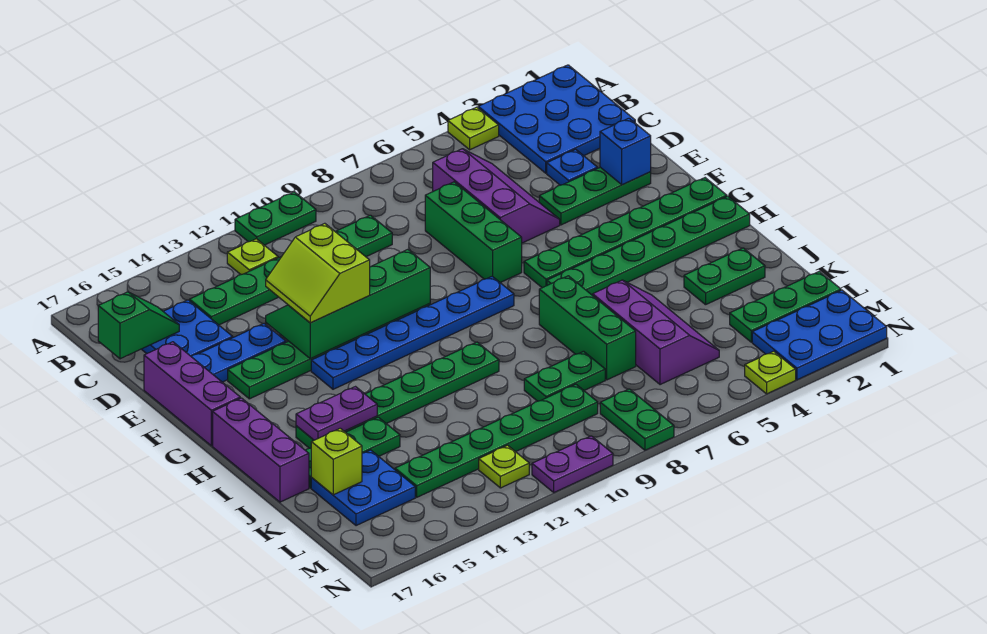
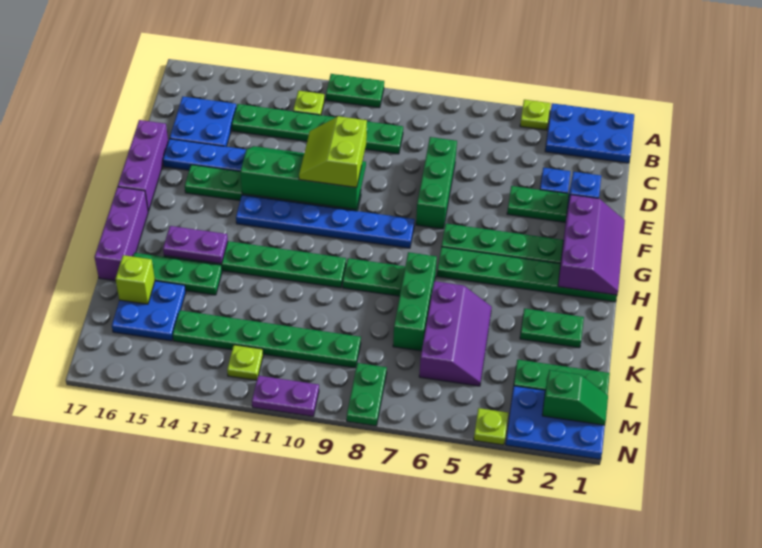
blue 3x3 plate [478,65,635,173] -> blue 2x3 plate [545,103,634,163]
purple 2x3 slope [433,149,560,243] -> purple 2x3 slope moved to [558,195,625,295]
green 1x2 slope [98,292,179,359] -> green 1x2 slope moved to [542,370,608,425]
lime 2x2 slope [266,223,370,323] -> lime 2x2 slope moved to [299,116,367,187]
green 1x2 plate [524,351,605,401] -> green 1x2 plate moved to [343,258,405,296]

